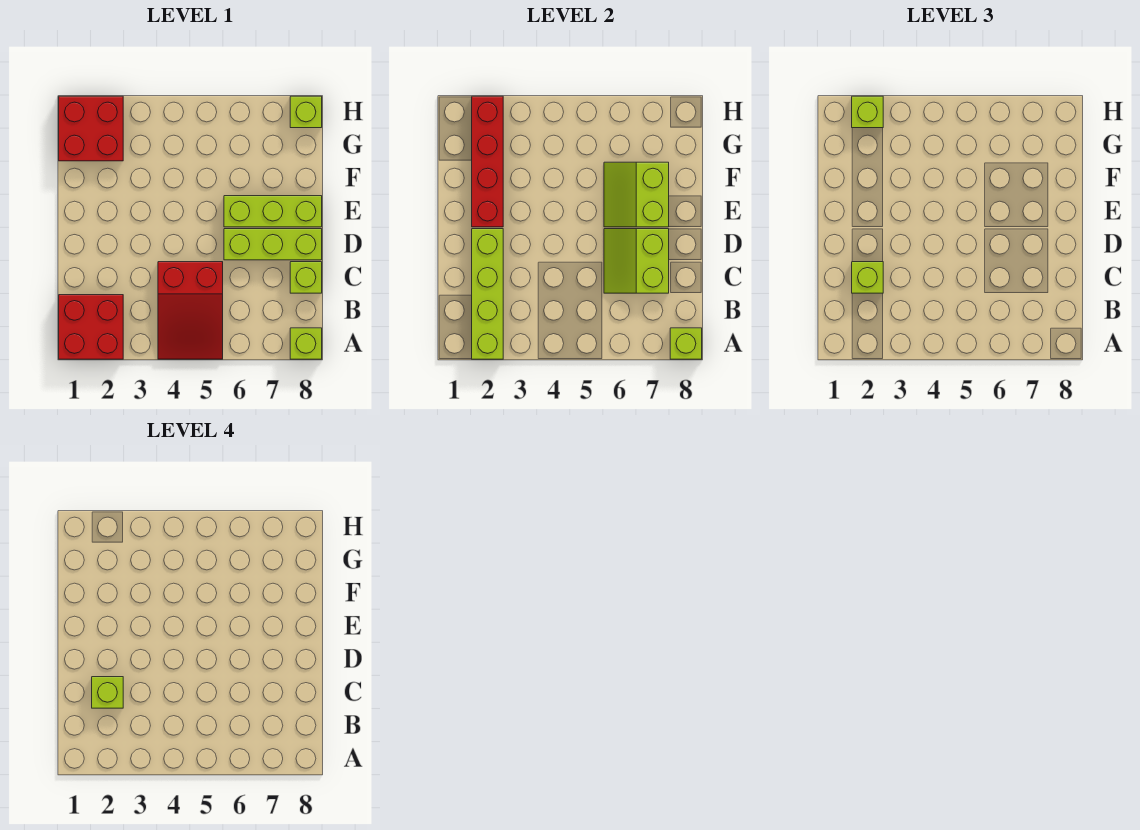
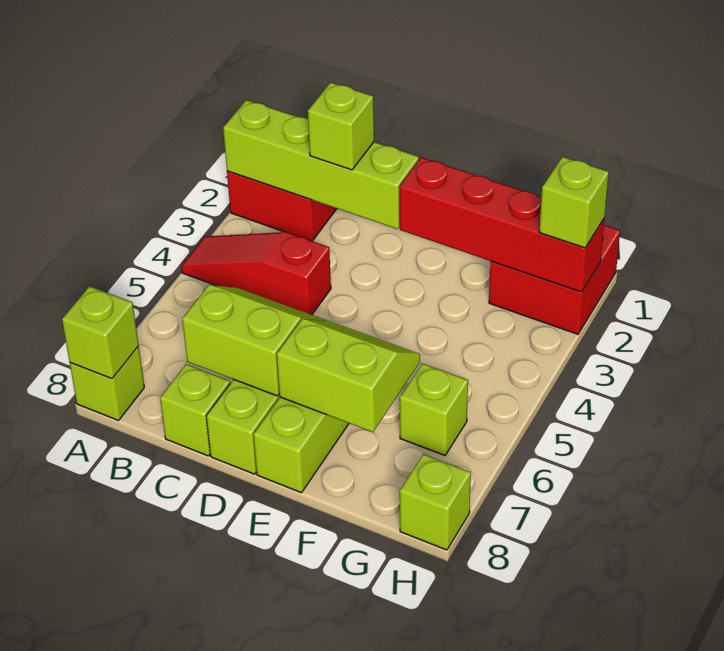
red 2x3 slope [158,262,223,359] -> red 1x3 slope [181,232,331,315]
lime 1x1 brick [92,677,123,708] -> lime 1x1 brick moved to [400,363,468,455]

